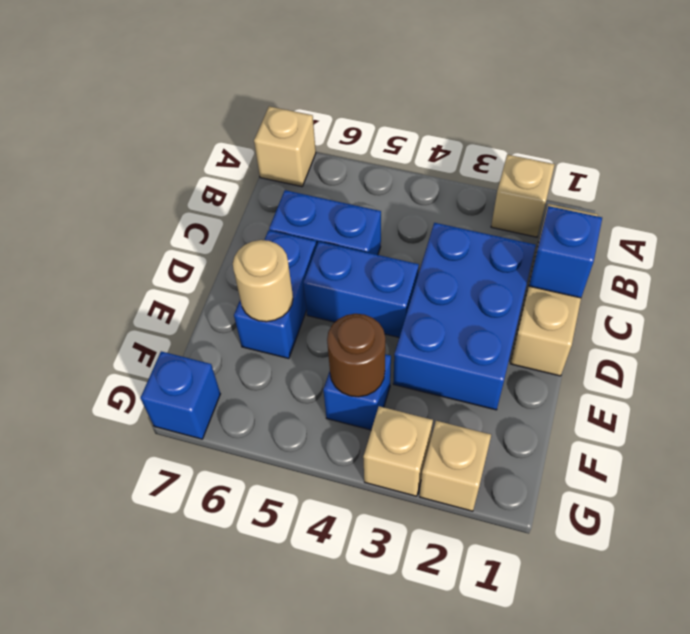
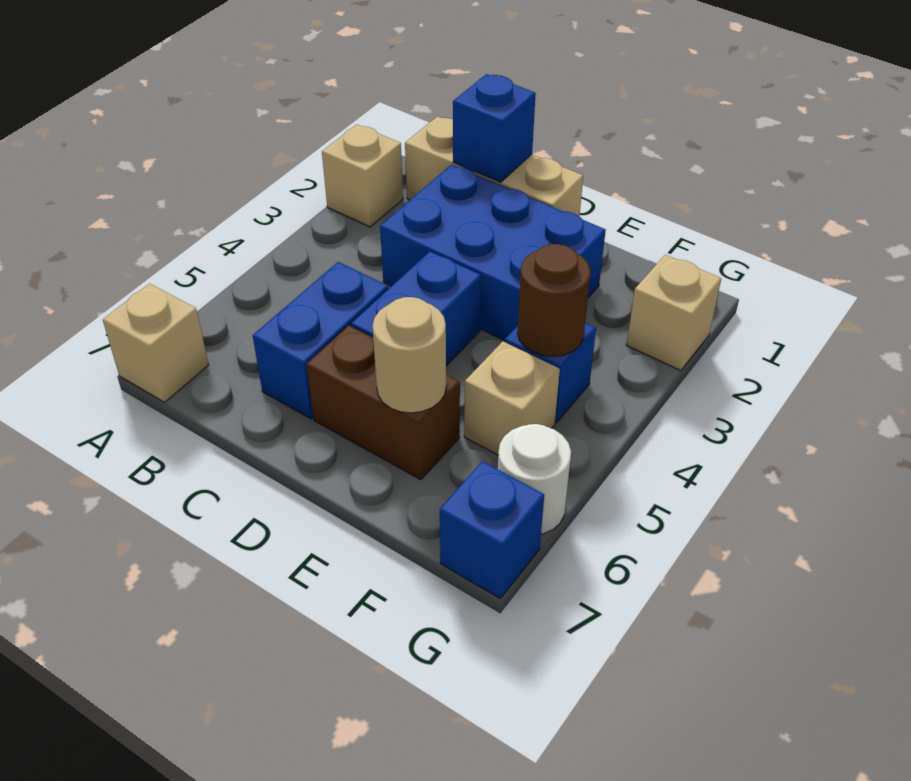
blue 1x2 brick [234,230,316,359] -> brown 1x2 brick [306,325,460,480]
tan 1x1 brick [363,406,433,496] -> tan 1x1 brick moved to [464,341,560,455]
none -> white 1x1 round brick [498,424,571,534]

